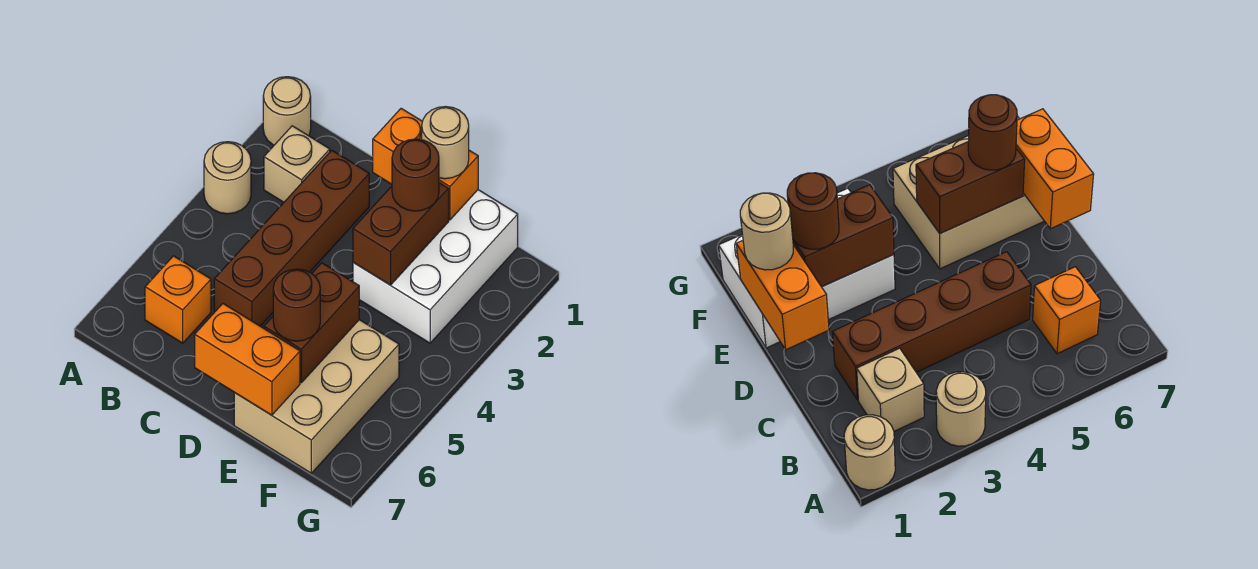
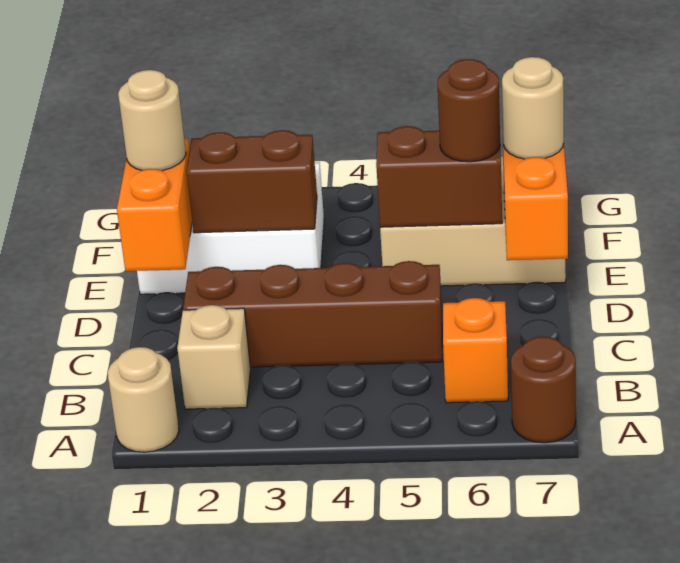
tan 1x1 round brick [204,142,251,214] -> tan 1x1 round brick moved to [502,57,564,159]
brown 1x1 round brick [392,139,439,211] -> brown 1x1 round brick moved to [511,336,576,443]

